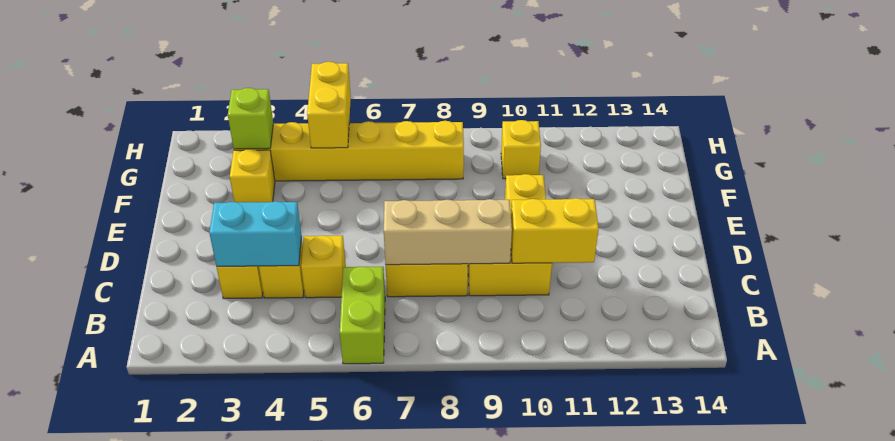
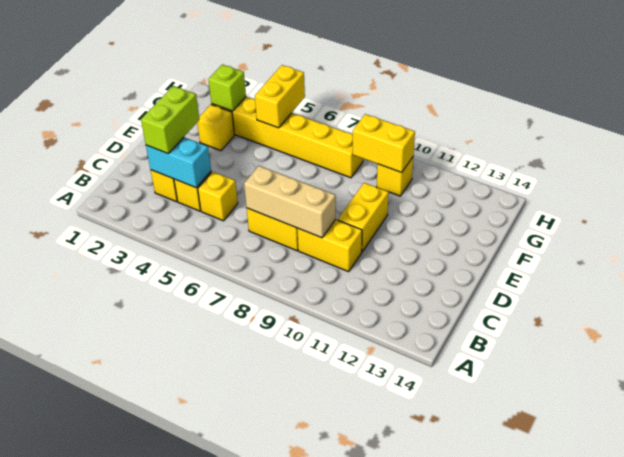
lime 1x2 brick [340,267,385,364] -> lime 1x2 brick moved to [141,86,200,154]
yellow 1x2 brick [511,198,599,263] -> yellow 1x2 brick moved to [352,114,415,172]

